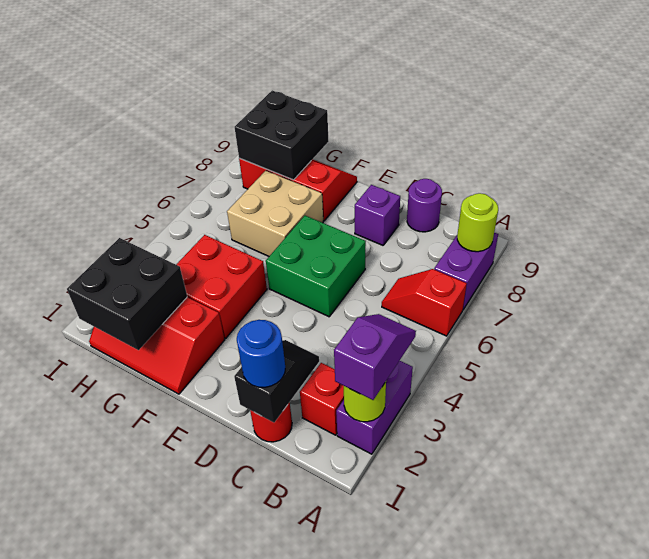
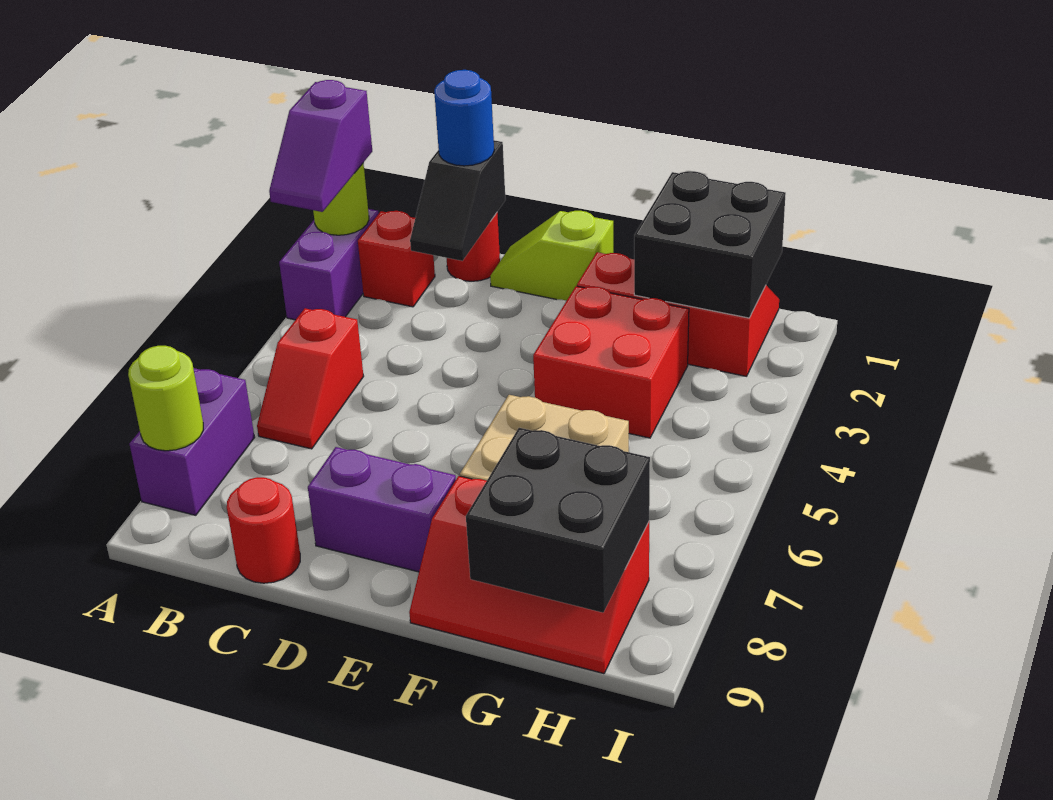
red 1x2 slope [382,269,467,336] -> red 1x2 slope turned to [257,308,364,449]
purple 1x1 round brick [407,179,442,232] -> red 1x1 round brick [227,477,300,583]
none -> lime 1x2 slope [490,211,613,301]
green 2x2 brick [266,216,366,317] -> none
purple 1x1 brick [355,185,400,245] -> purple 1x2 brick [308,447,456,572]

